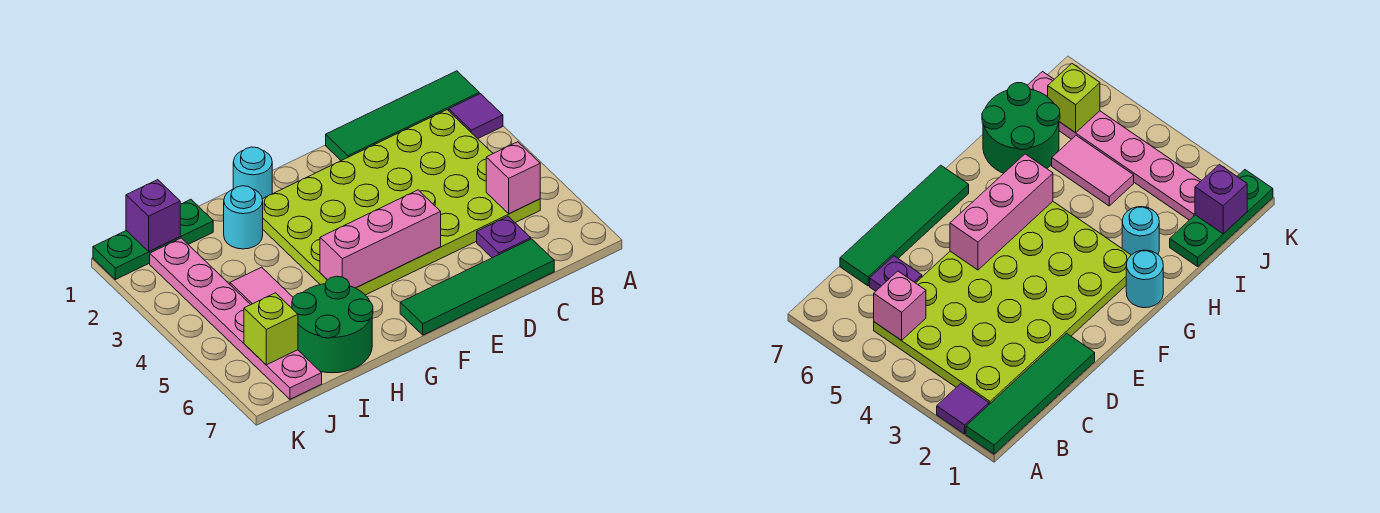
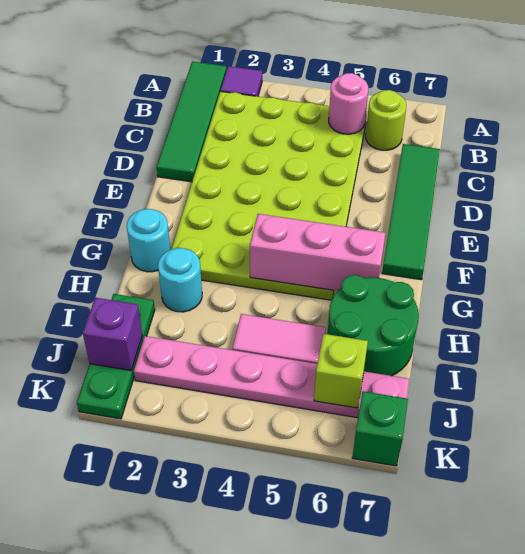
pink 1x1 brick [486,142,540,214] -> pink 1x1 round brick [329,73,368,134]
none -> lime 1x1 round brick [366,90,406,150]
purple 1x1 plate [477,216,531,258] -> none
pink 1x3 brick [320,190,441,288] -> pink 1x3 brick turned to [250,214,386,291]
none -> green 1x1 brick [352,391,408,466]

